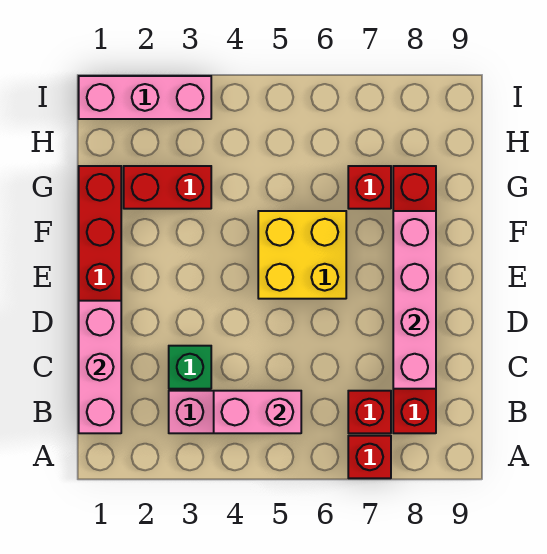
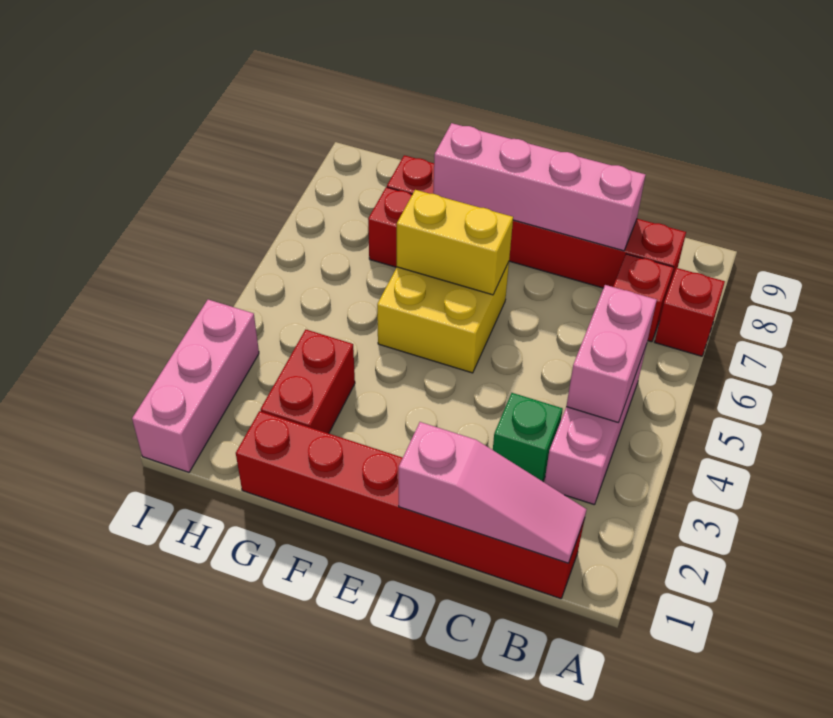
pink 1x3 brick [79,301,121,433] -> pink 1x3 slope [399,422,587,563]
none -> yellow 1x2 brick [397,190,513,295]

